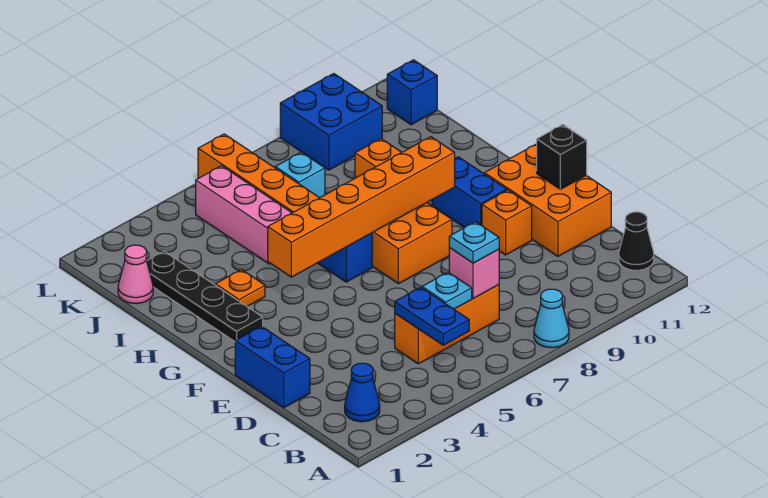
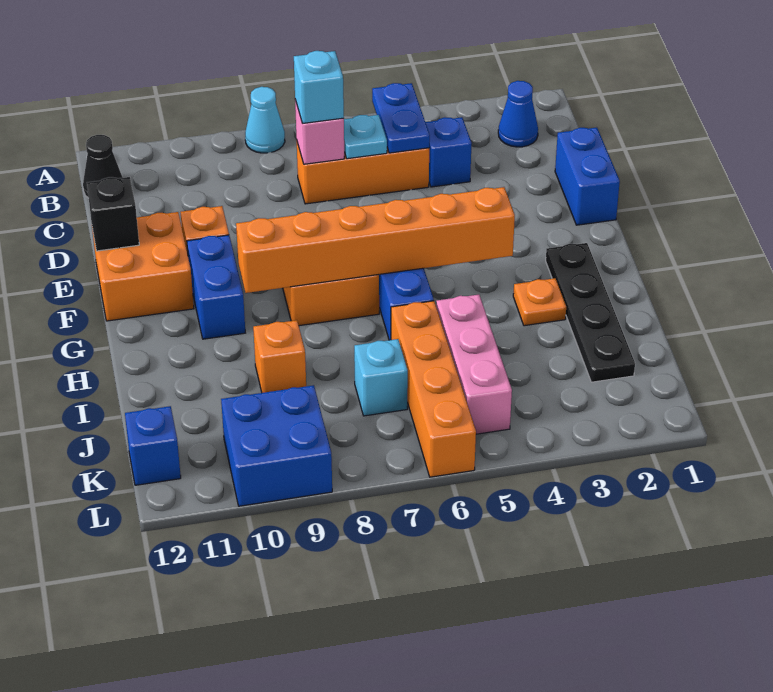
none -> blue 1x1 brick [425,117,472,187]
cyan 1x1 plate [449,222,499,263] -> cyan 1x1 brick [294,51,344,124]
orange 2x3 brick [484,144,611,256] -> orange 2x2 brick [92,212,194,321]
pink 1x1 cone [118,245,153,304] -> none

